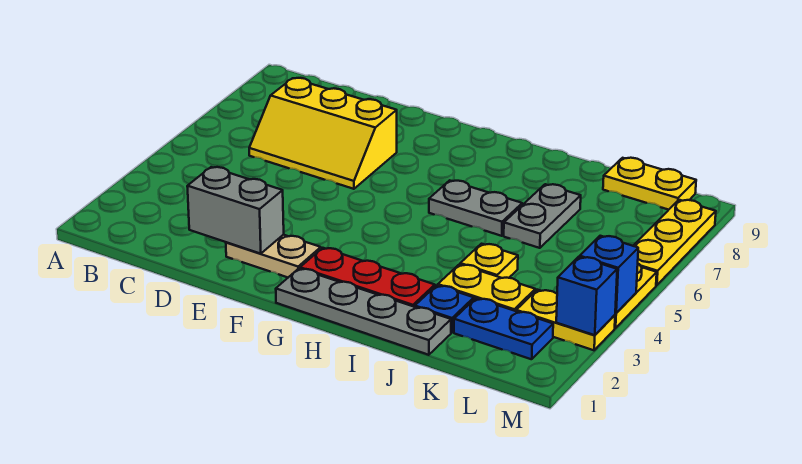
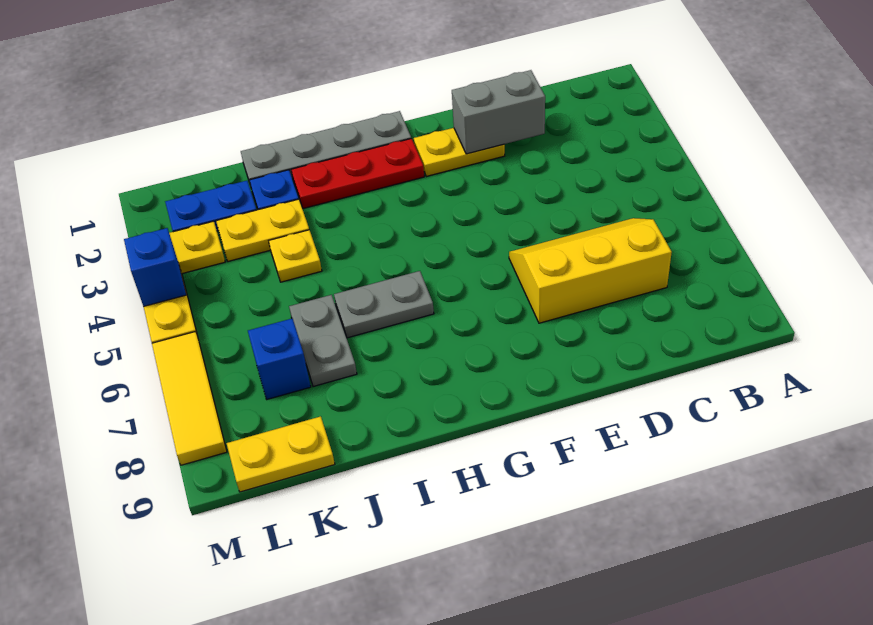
tan 1x2 plate [226,235,321,277] -> yellow 1x2 plate [414,128,505,176]
blue 1x1 brick [556,257,617,335] -> blue 1x1 brick moved to [248,318,311,399]
yellow 1x3 plate [633,200,716,285] -> yellow 1x3 tile [152,331,227,465]

